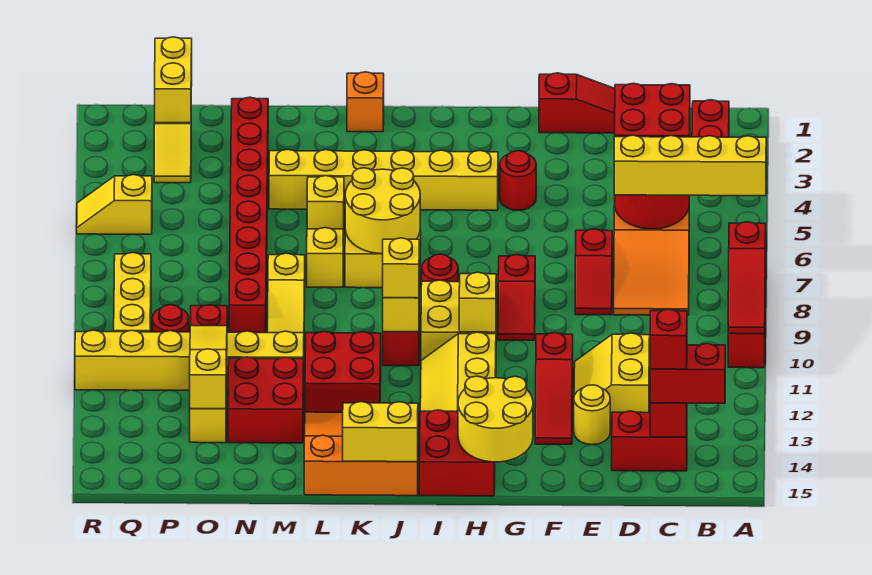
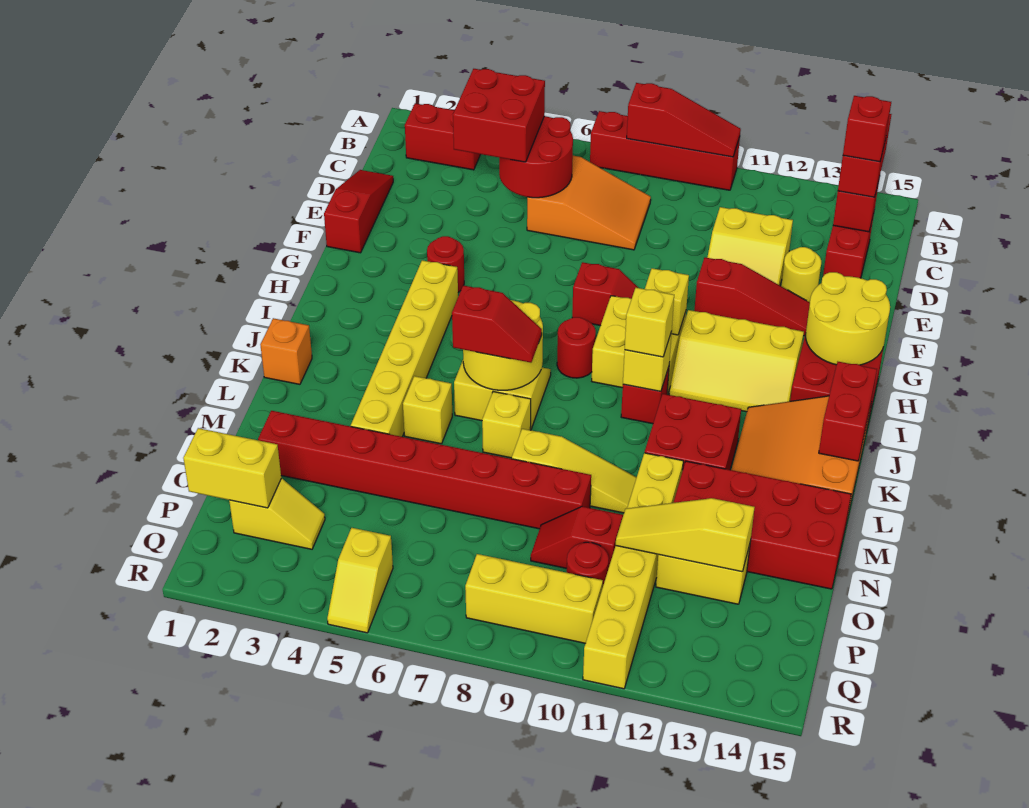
yellow 1x4 brick [614,135,766,196] -> none
red 1x2 slope [575,229,612,315] -> red 1x2 slope moved to [452,285,542,363]
yellow 1x2 brick [343,402,418,462] -> red 1x2 brick [819,362,877,461]
red 2x2 brick [228,357,304,443] -> red 2x4 brick [674,461,851,589]

